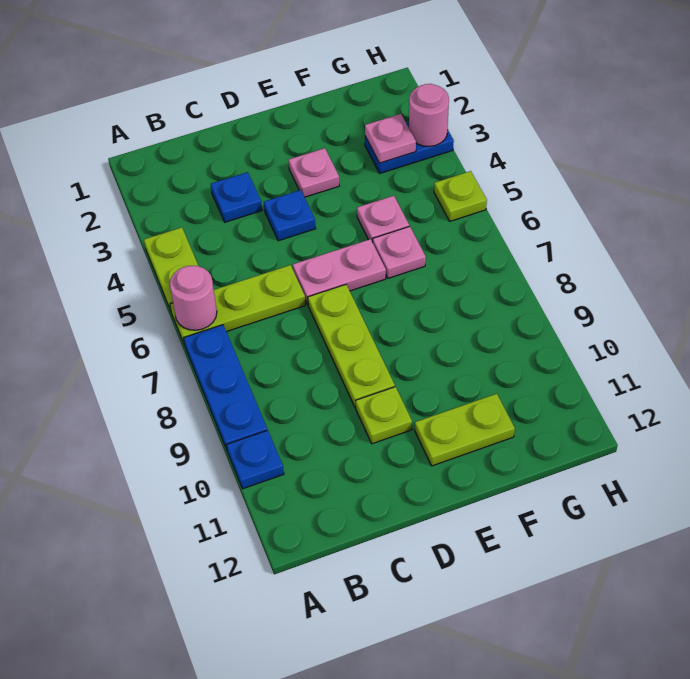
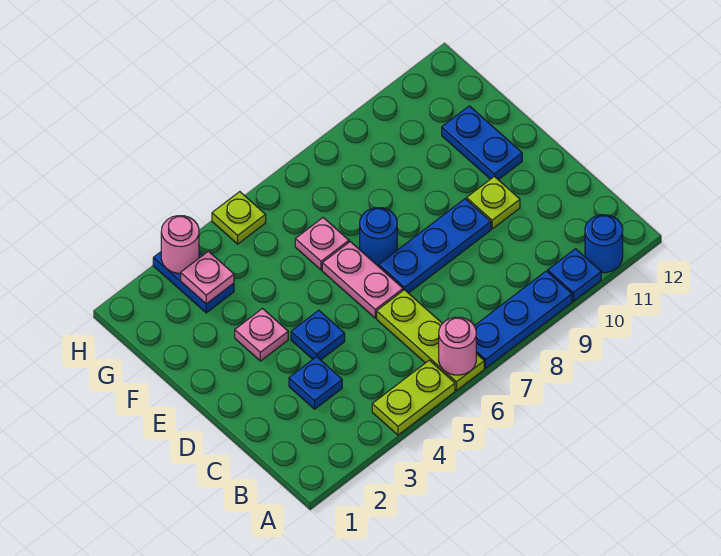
none -> blue 1x1 round brick [585,215,623,273]
lime 1x3 plate [308,285,395,408] -> blue 1x3 plate [379,199,491,293]
none -> blue 1x1 round brick [360,208,397,265]
lime 1x2 plate [415,394,515,466] -> blue 1x2 plate [442,106,522,180]
pink 1x1 plate [357,196,409,242] -> none

